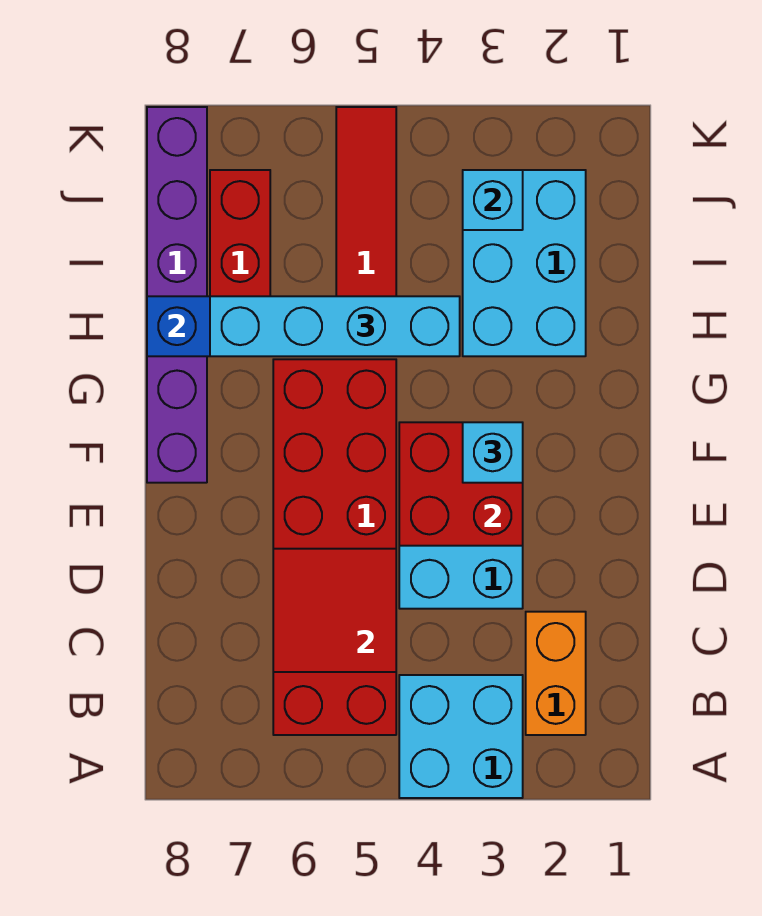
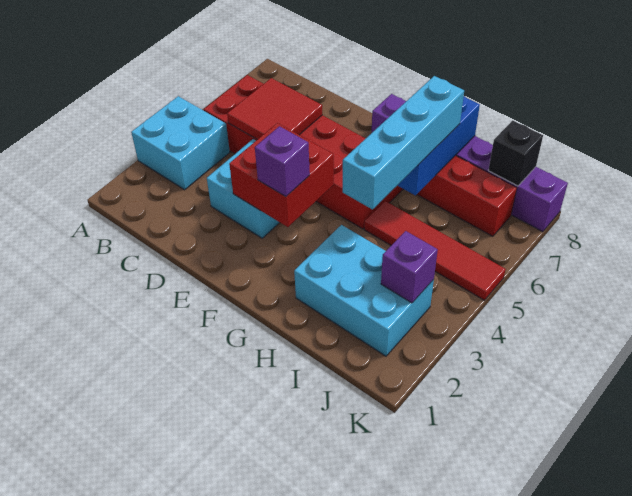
orange 1x2 brick [526,612,586,735] -> none
cyan 1x1 brick [463,422,523,483] -> purple 1x1 brick [255,126,310,197]
cyan 1x1 brick [463,170,523,230] -> purple 1x1 brick [381,231,438,303]
none -> black 1x1 brick [488,120,543,186]

